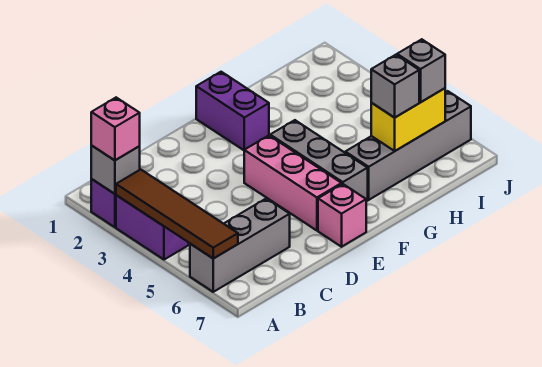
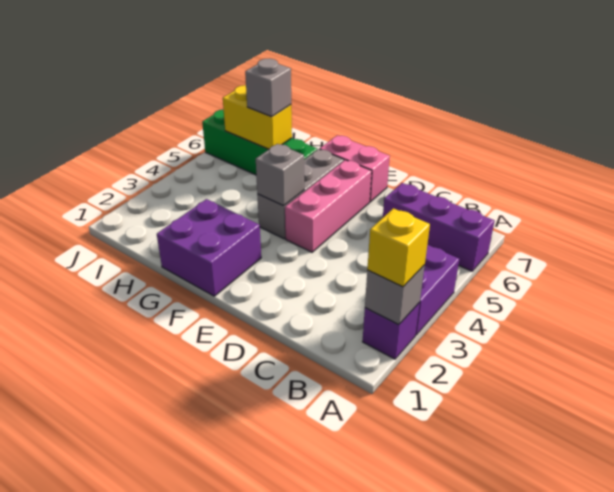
pink 1x1 brick [91,98,140,160] -> yellow 1x1 brick [367,208,430,287]
brown 1x4 tile [116,169,238,259] -> none
grey 1x3 brick [190,198,290,292] -> purple 1x3 brick [383,183,494,271]
pink 1x1 brick [318,184,366,247] -> pink 1x2 brick [320,135,390,202]
purple 1x2 brick [196,72,269,150] -> purple 2x2 brick [157,199,261,296]
grey 1x4 brick [345,91,471,200] -> green 1x4 brick [202,110,317,175]
grey 1x1 brick [397,39,445,102] -> grey 1x1 brick moved to [256,144,304,206]

